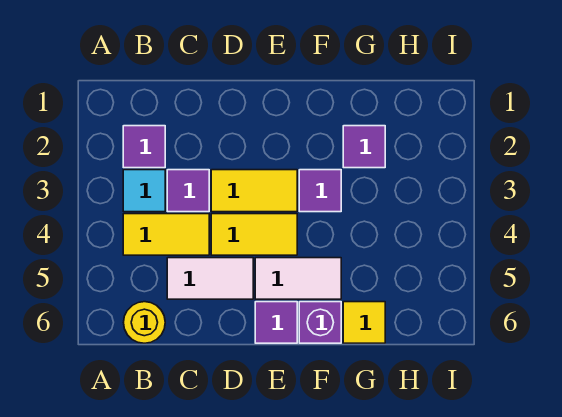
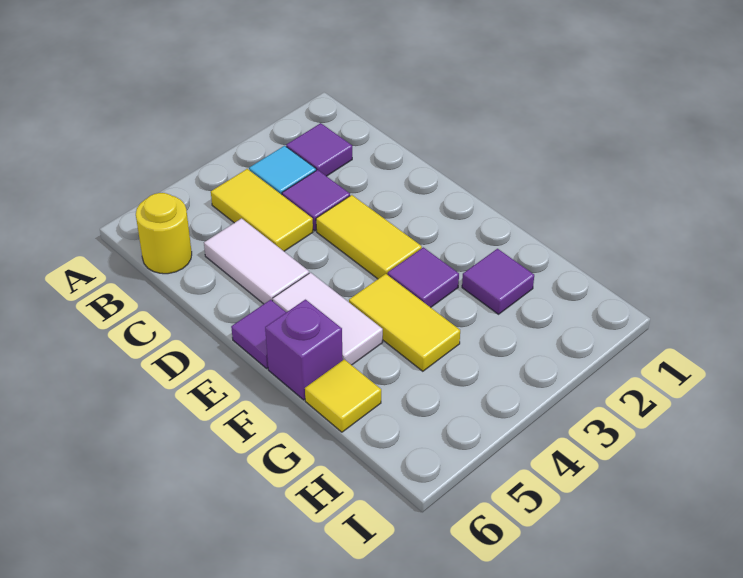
yellow 1x2 tile [211,214,297,255] -> yellow 1x2 tile moved to [349,274,460,371]

